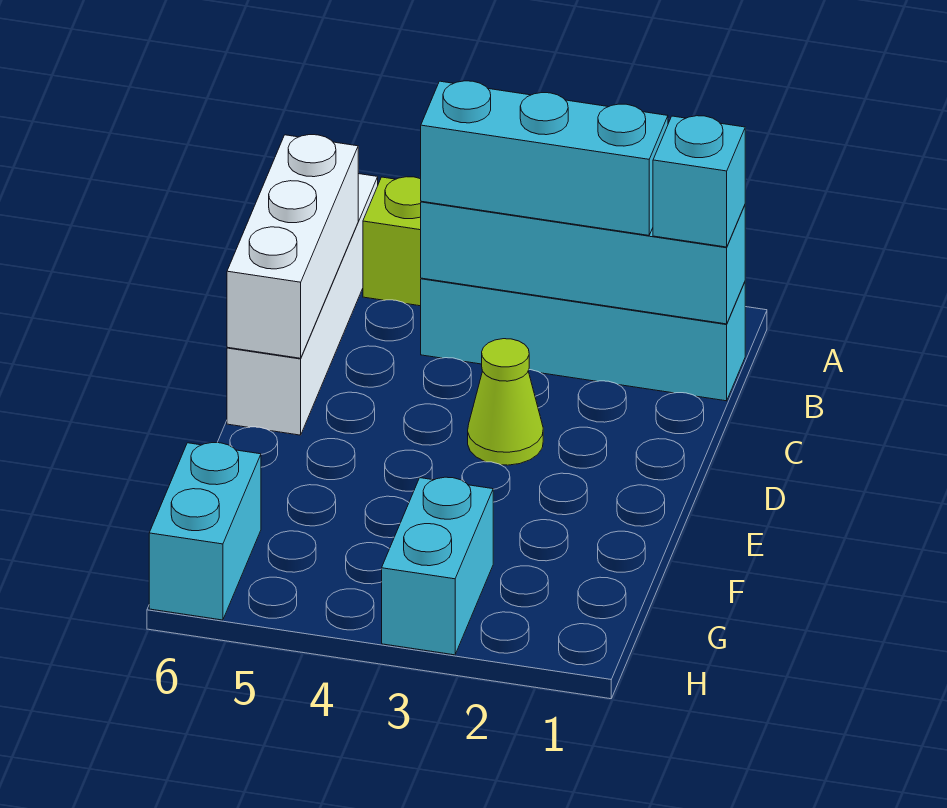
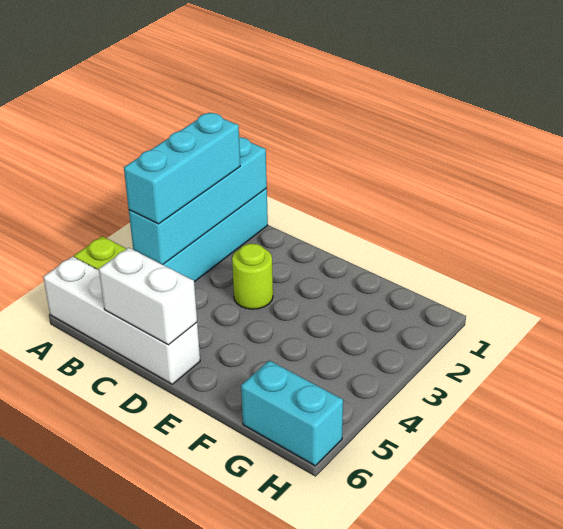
cyan 1x1 brick [653,116,745,247] -> none
white 1x3 brick [227,135,358,358] -> white 1x2 brick [99,248,197,345]
lime 1x1 cone [468,339,543,465] -> lime 1x1 round brick [232,244,273,309]
cyan 1x2 brick [382,477,493,655] -> none

